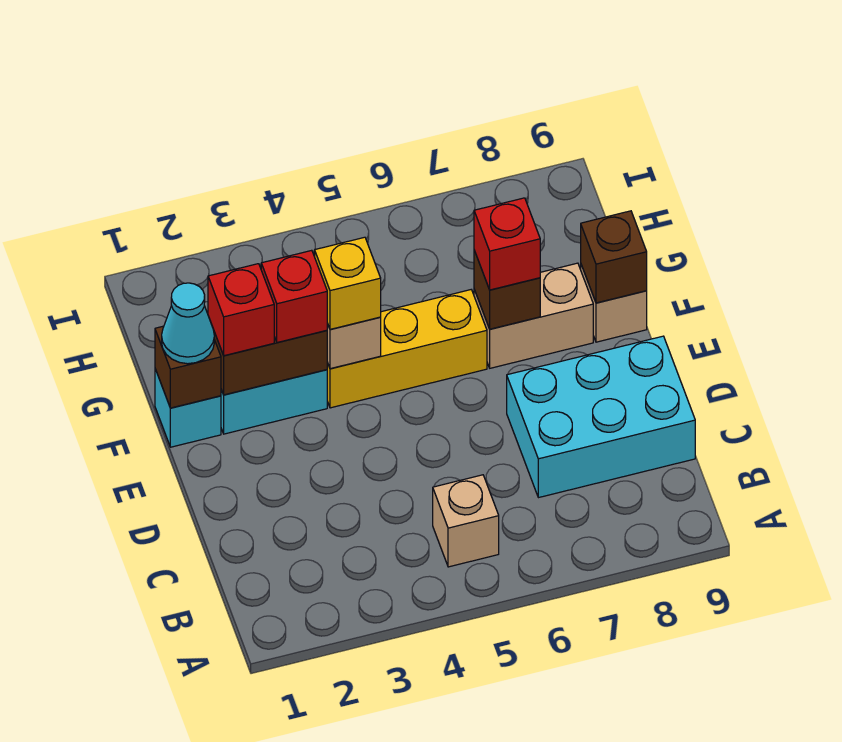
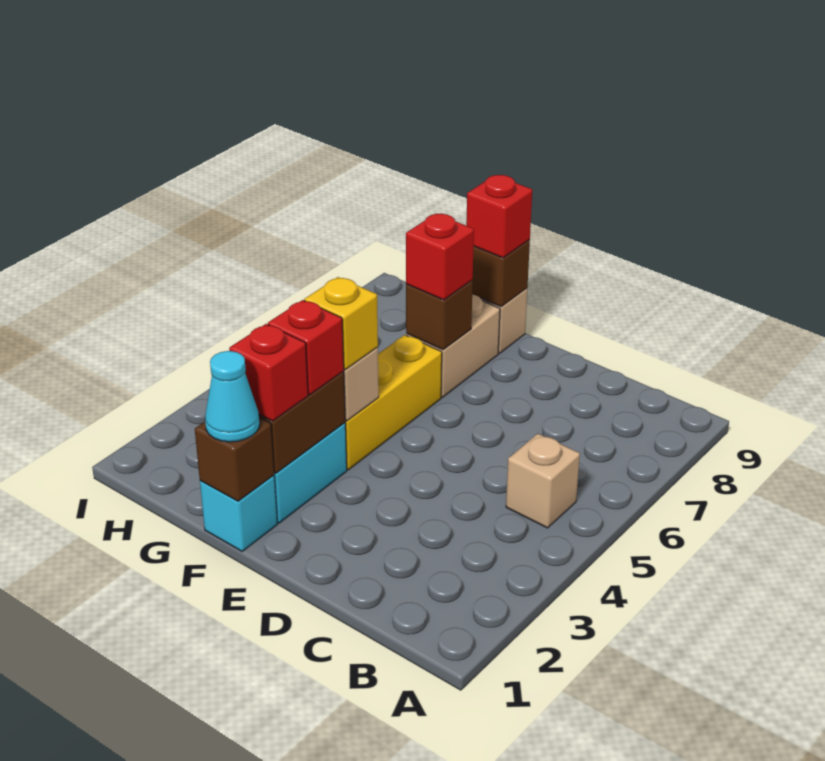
cyan 2x3 brick [507,336,695,498] -> none
none -> red 1x1 brick [466,175,532,258]

